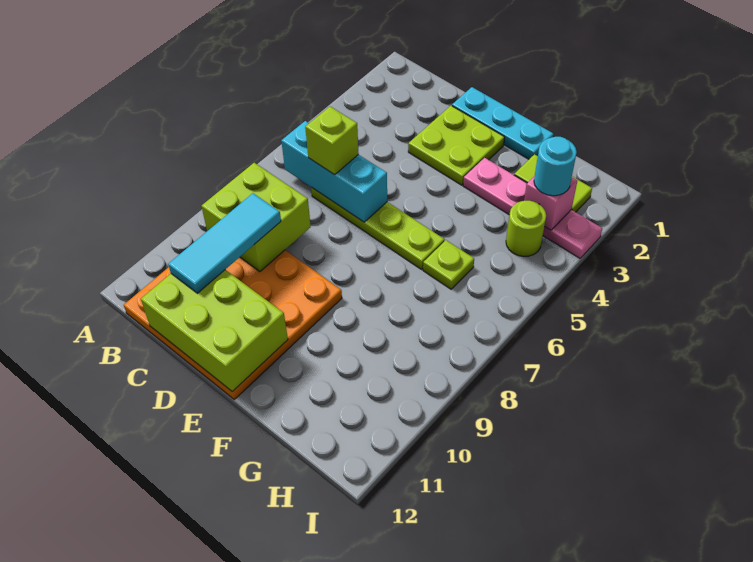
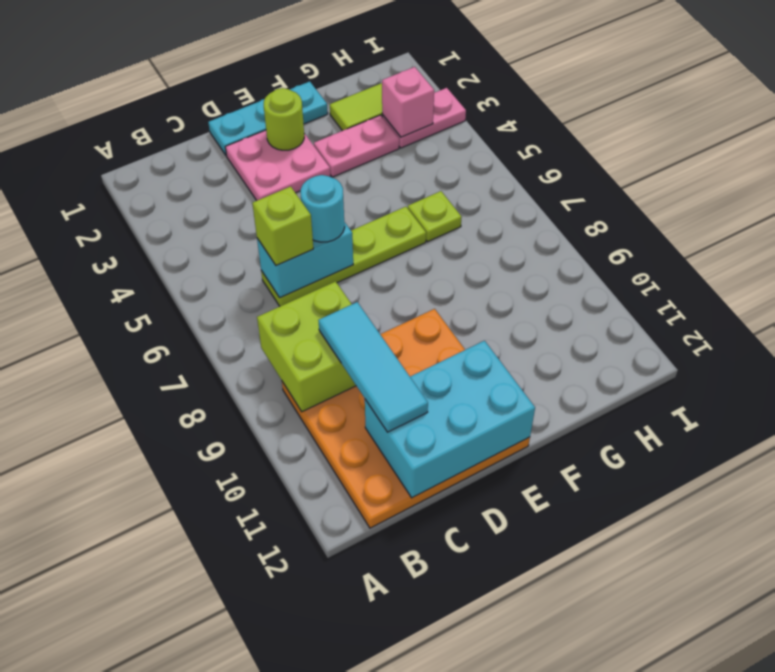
cyan 1x3 brick [281,121,387,222] -> cyan 1x2 brick [257,222,353,298]
lime 2x3 brick [141,270,288,392] -> cyan 2x3 brick [365,341,535,498]
lime 2x2 plate [408,106,505,185] -> pink 2x2 plate [225,130,330,201]
cyan 1x1 round brick [534,137,577,196] -> cyan 1x1 round brick moved to [300,175,345,242]
lime 1x1 round brick [506,201,546,257] -> lime 1x1 round brick moved to [264,88,304,150]

